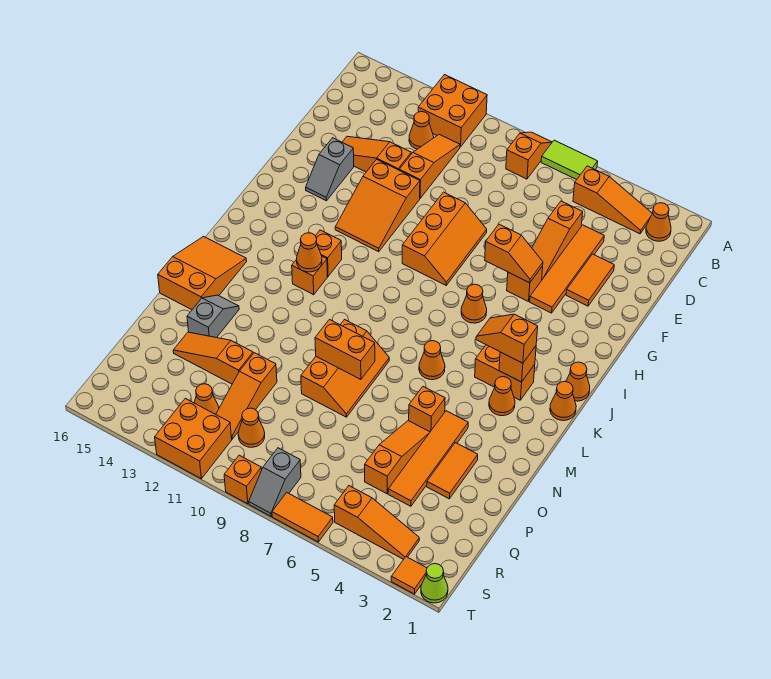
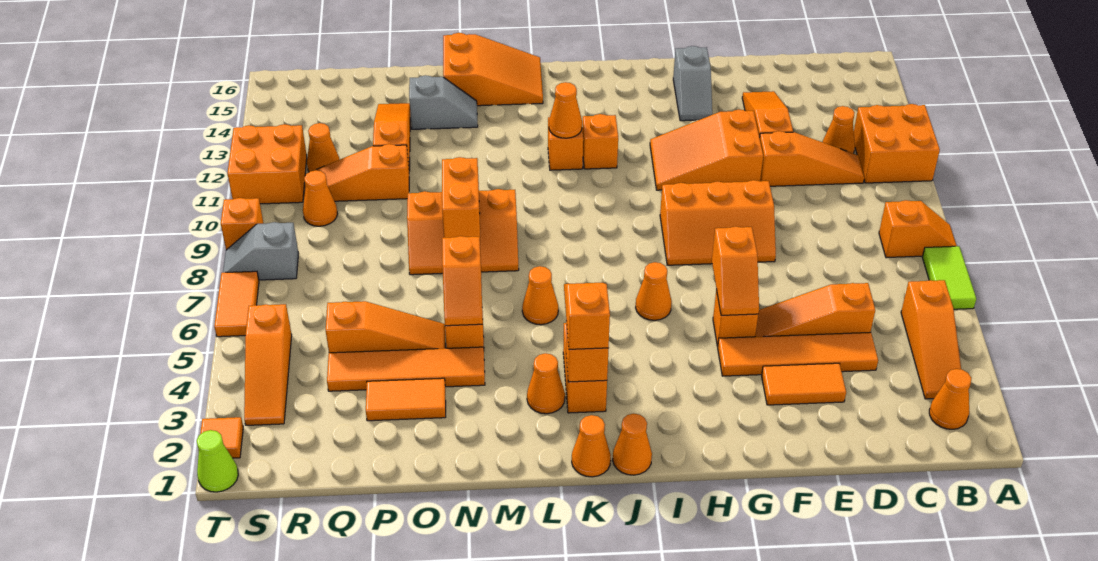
grey 1x2 slope [306,138,354,201] -> grey 1x2 slope turned to [673,46,712,121]
none -> orange 1x2 slope [442,236,483,326]

